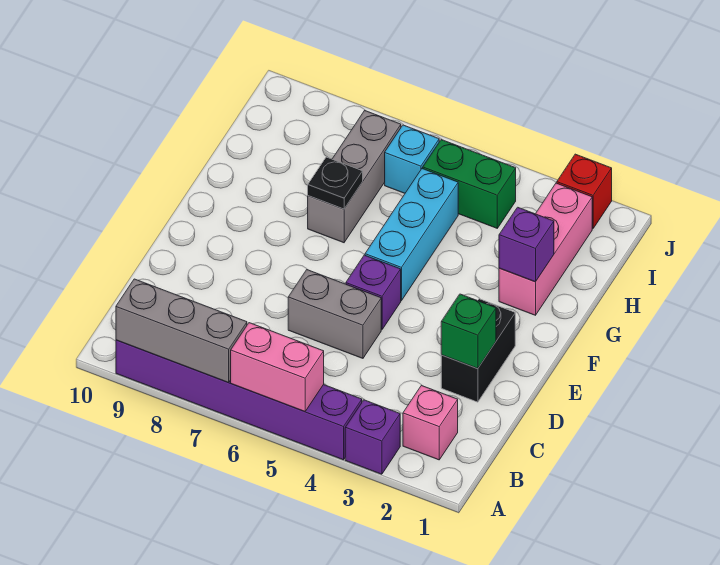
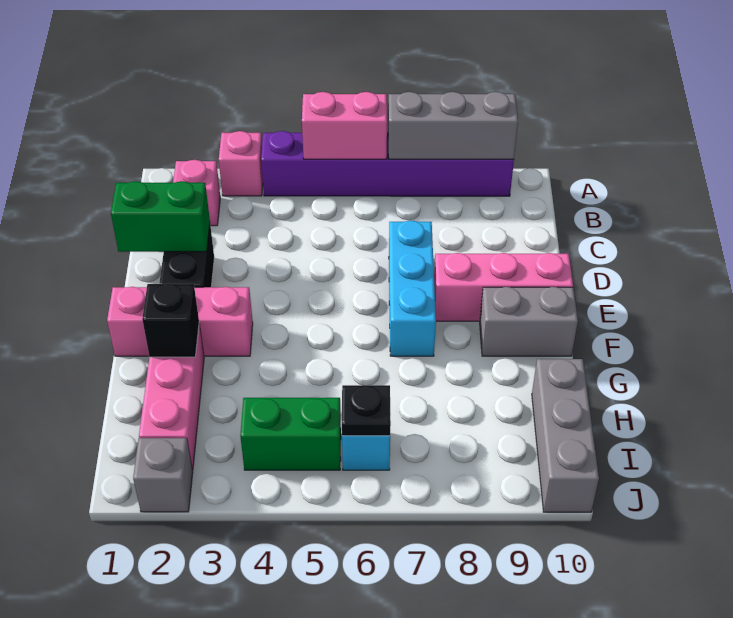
purple 1x1 brick [345,400,400,474] -> pink 1x1 brick [219,131,263,196]
green 1x1 brick [441,294,496,369] -> green 1x2 brick [111,181,210,252]
grey 1x2 brick [288,270,381,358] -> grey 1x2 brick moved to [480,287,578,356]
purple 1x1 brick [346,255,401,329] -> none
none -> pink 1x3 brick [434,253,573,321]
none -> pink 1x3 brick [107,287,253,356]
cyan 1x3 brick [365,168,458,301] -> cyan 1x3 brick moved to [389,220,436,356]
purple 1x1 brick [499,207,554,282] -> black 1x1 brick [142,283,199,357]
grey 1x3 brick [308,111,401,243] -> grey 1x3 brick moved to [532,359,599,512]
black 1x1 plate [308,157,363,209] -> black 1x1 plate moved to [342,385,391,436]
red 1x1 brick [557,154,612,229] -> grey 1x1 brick [133,438,193,512]

